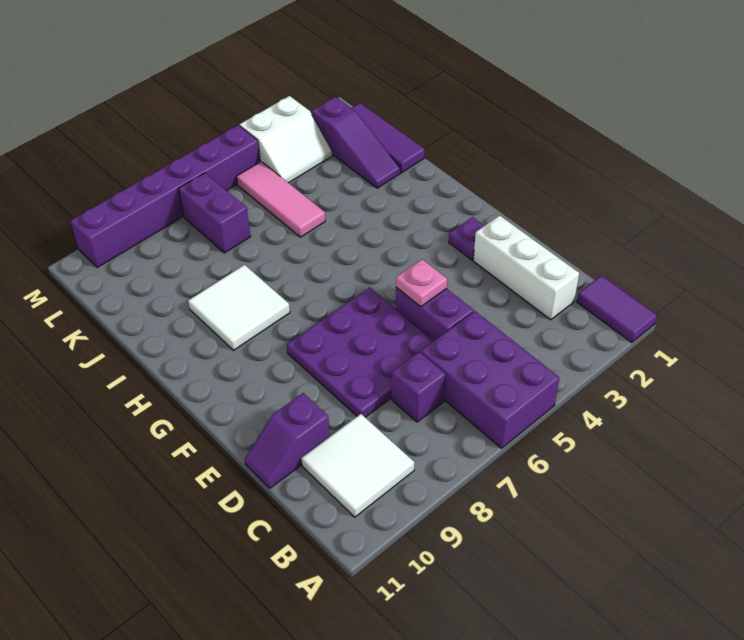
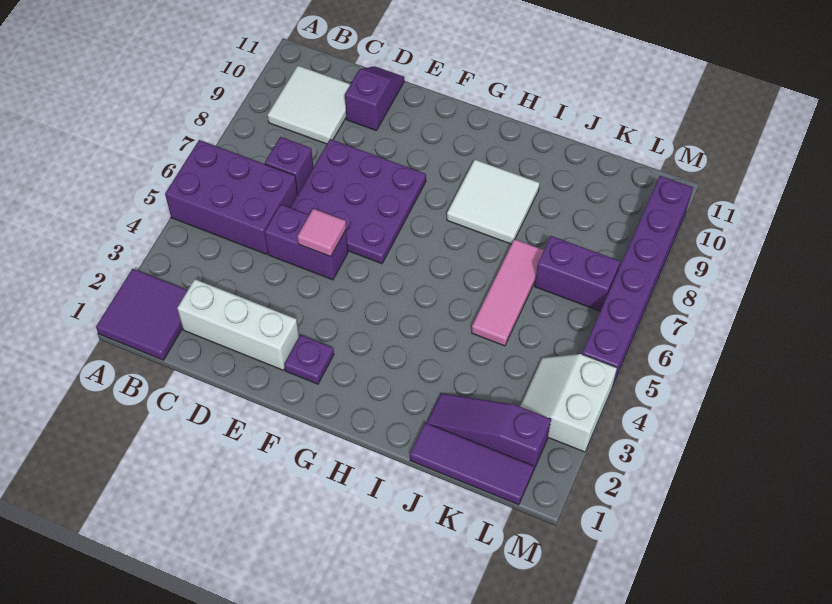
purple 1x2 tile [577,275,657,343] -> purple 2x2 tile [96,269,188,360]
pink 1x1 plate [396,259,447,307] -> pink 1x1 tile [297,209,346,257]
pink 1x3 tile [236,162,325,237] -> pink 1x3 tile turned to [472,239,544,346]

